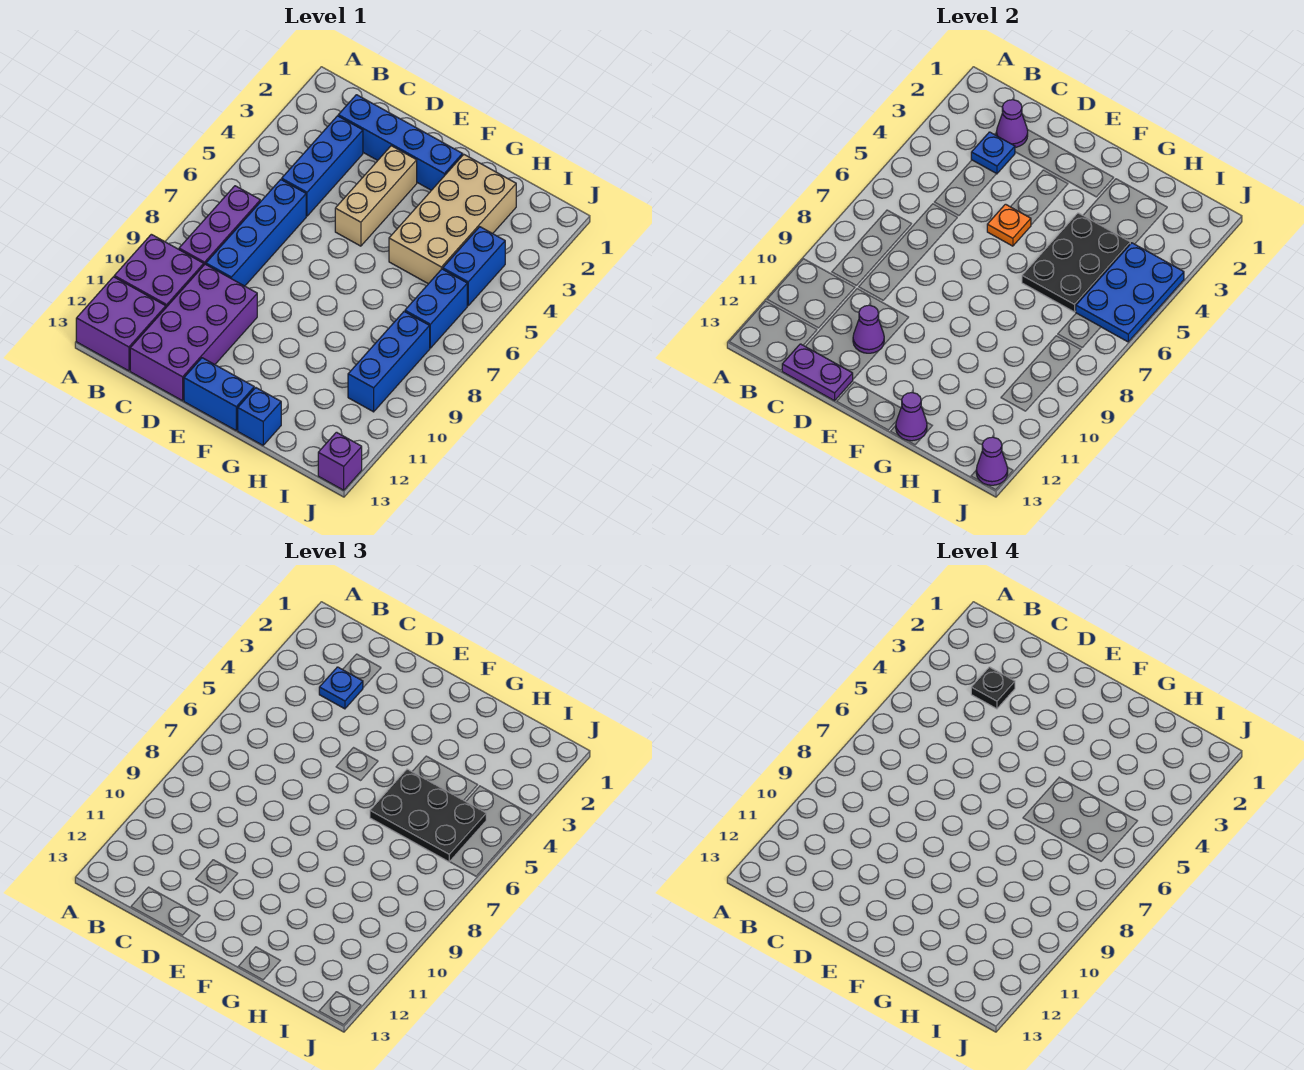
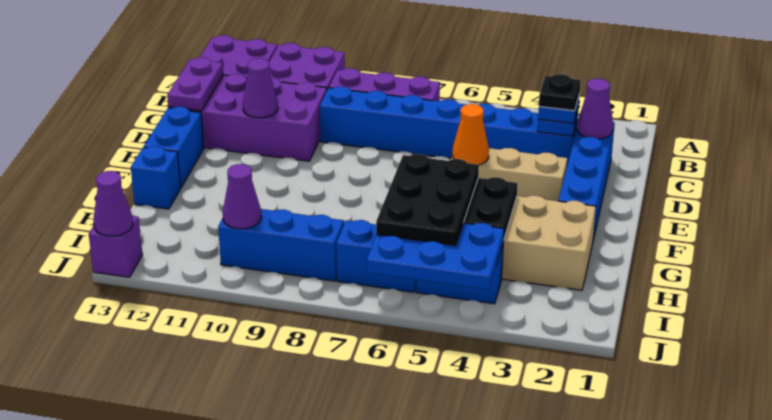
orange 1x1 plate [987,204,1031,246] -> orange 1x1 cone [453,104,489,165]
purple 1x1 cone [896,393,927,441] -> purple 1x1 cone moved to [223,164,262,229]

